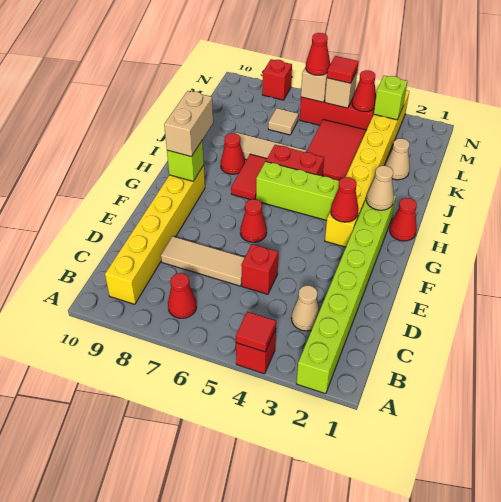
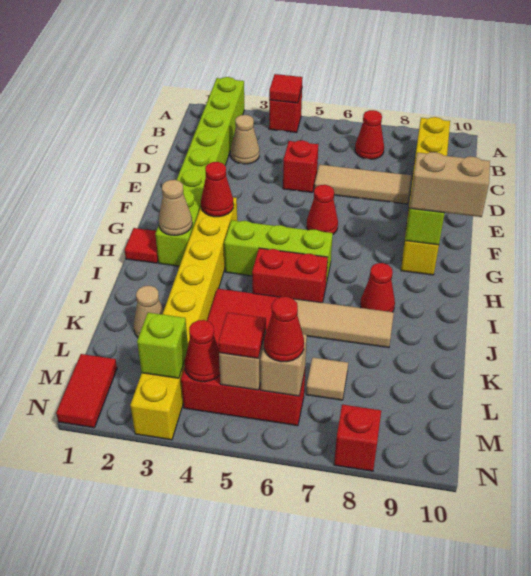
tan 1x2 brick [164,91,213,157] -> tan 1x2 brick turned to [410,152,490,217]
red 1x1 cone [390,198,417,241] -> red 1x1 tile [125,228,158,263]
red 1x2 tile [231,154,267,200] -> red 1x2 tile moved to [56,354,117,428]

